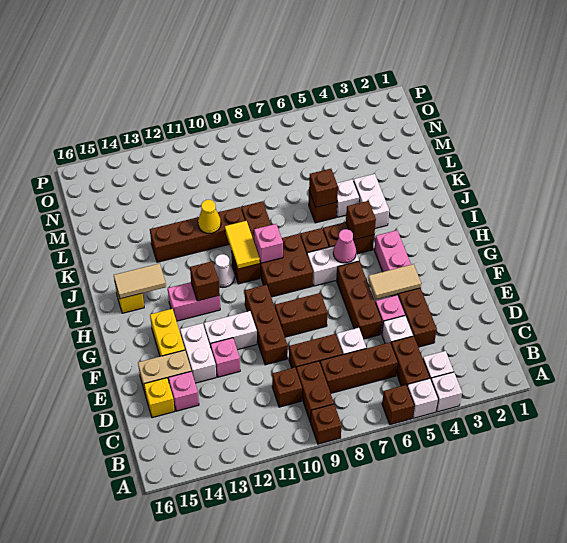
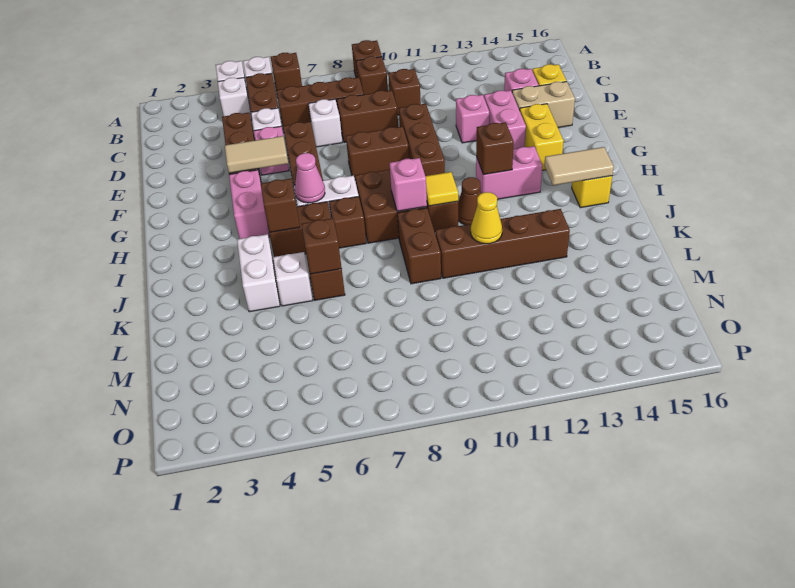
brown 1x2 brick [296,361,334,422] -> brown 1x1 brick [356,56,388,95]
white 1x2 brick [180,323,216,383] -> pink 1x2 brick [484,90,526,150]
white 1x2 brick [204,311,257,350] -> none
yellow 1x2 tile [225,221,260,269] -> yellow 1x1 tile [425,172,458,206]
white 1x1 cone [214,254,234,288] -> brown 1x1 cone [458,177,481,225]

